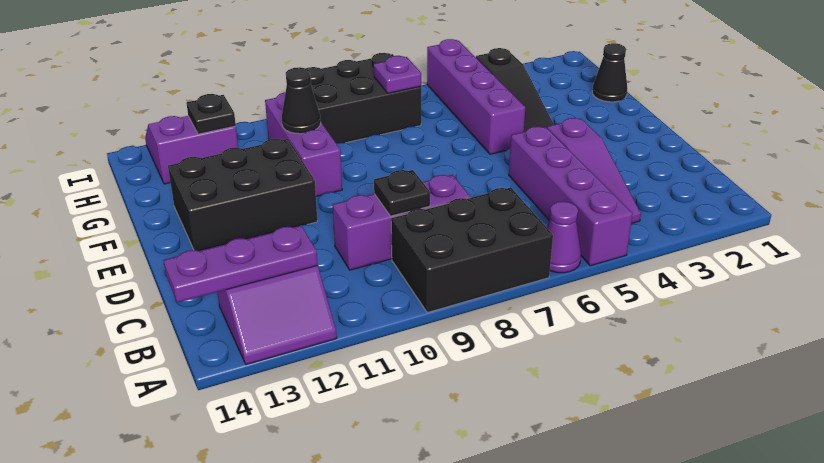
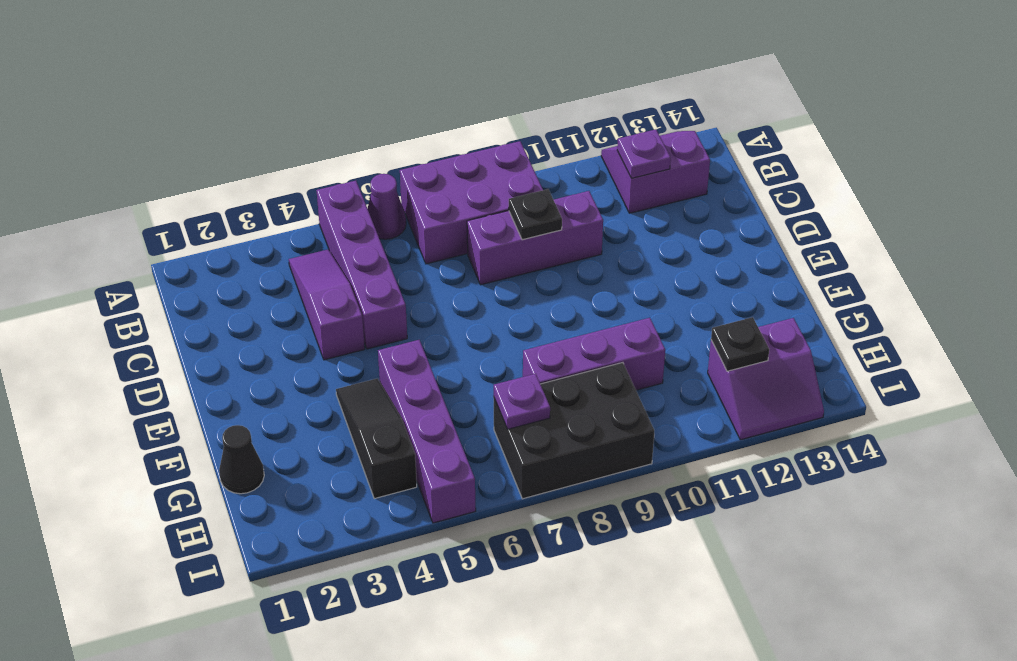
black 2x3 brick [391,188,553,312] -> purple 2x3 brick [400,141,543,264]
purple 1x3 plate [163,226,318,302] -> purple 1x1 plate [617,129,671,178]
black 2x3 brick [168,139,317,251] -> none
purple 1x3 brick [265,92,342,196] -> purple 1x3 brick turned to [523,318,665,390]
black 1x1 cone [282,67,321,134] -> none

